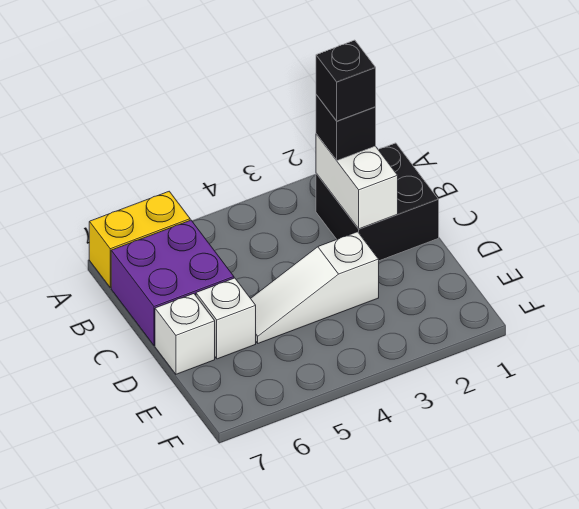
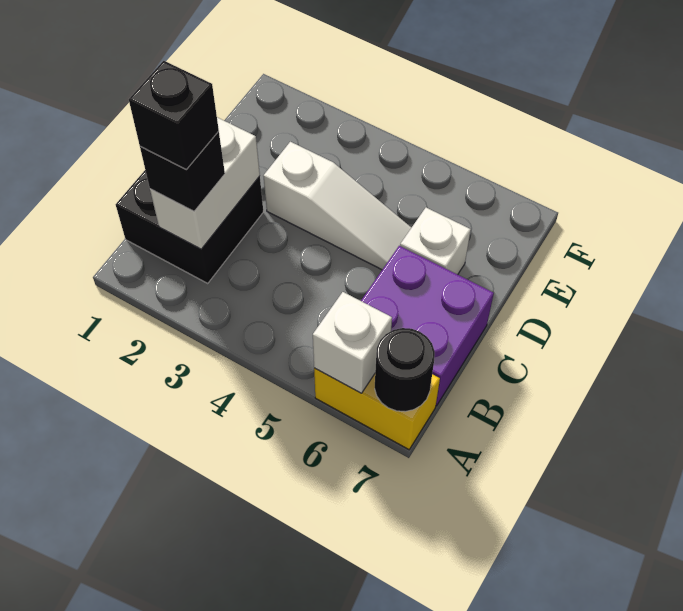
none -> black 1x1 round brick [375,328,435,412]
white 1x1 brick [155,294,215,374] -> white 1x1 brick moved to [313,292,392,393]

